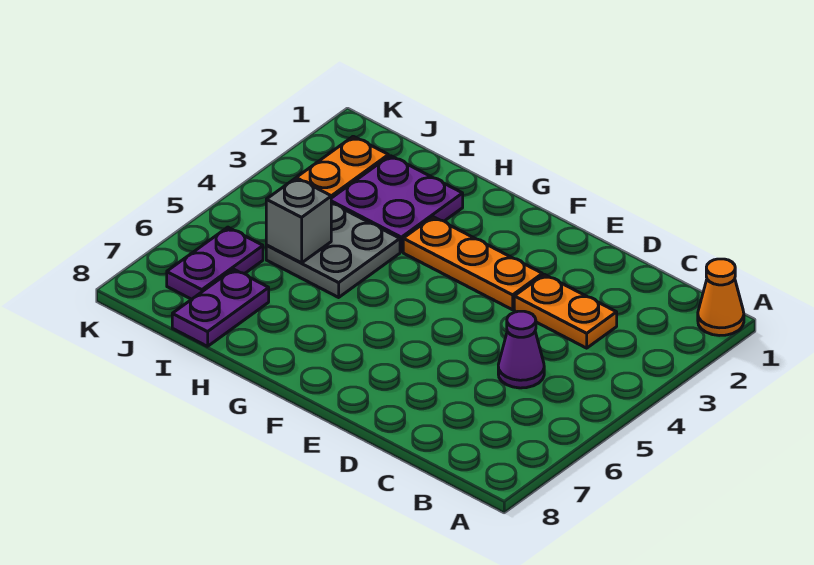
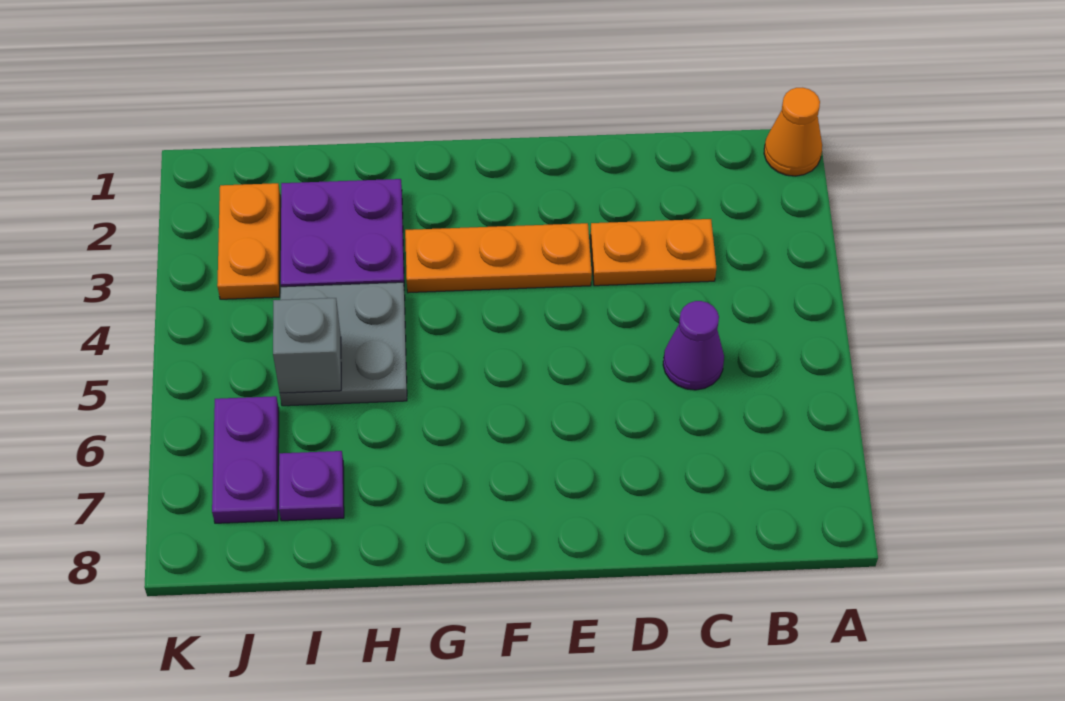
purple 1x2 plate [172,269,269,346] -> purple 1x1 plate [279,451,344,521]

